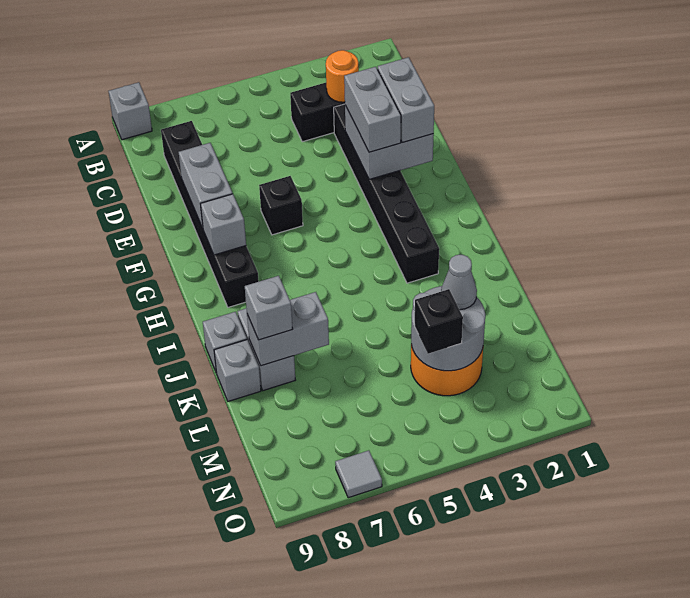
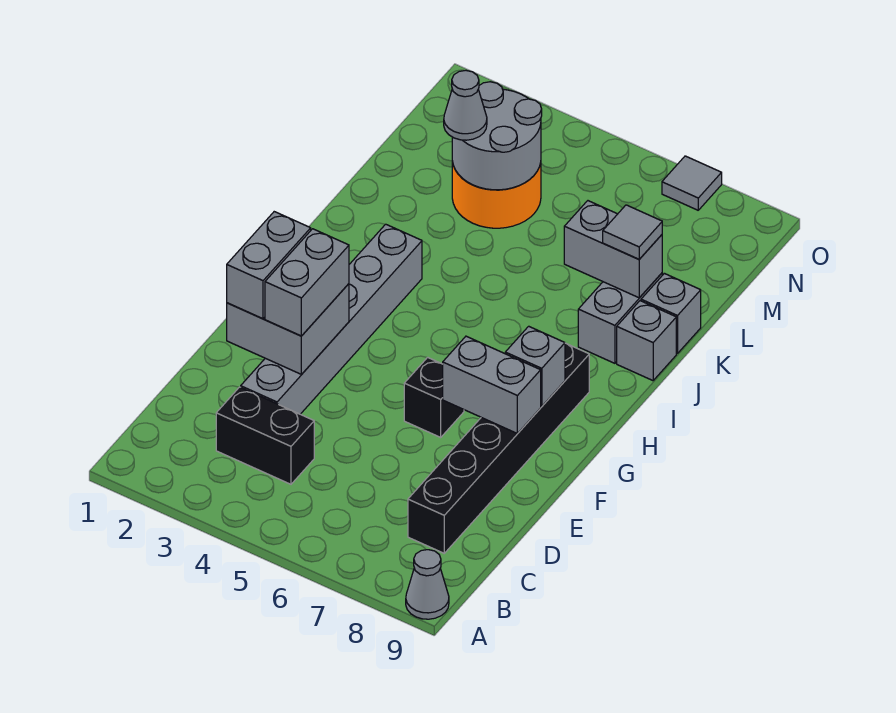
grey 1x1 brick [109,82,152,140] -> grey 1x1 cone [406,550,449,619]
orange 1x1 round brick [326,50,359,102] -> none
black 1x6 brick [334,104,439,283] -> grey 1x6 brick [241,224,422,414]
grey 1x2 brick [179,143,233,228] -> grey 1x2 brick turned to [443,336,541,434]
grey 1x1 brick [245,276,293,340] -> grey 1x1 tile [603,205,662,259]
black 1x1 brick [415,289,463,354] -> none

